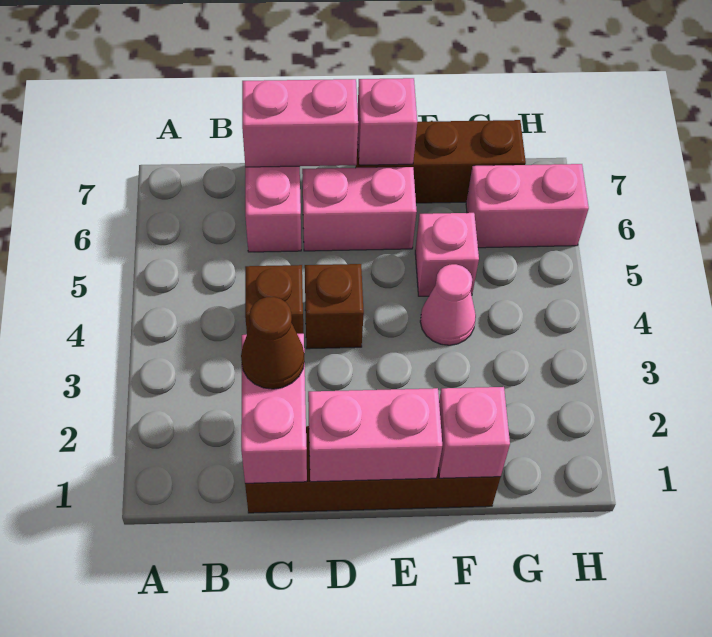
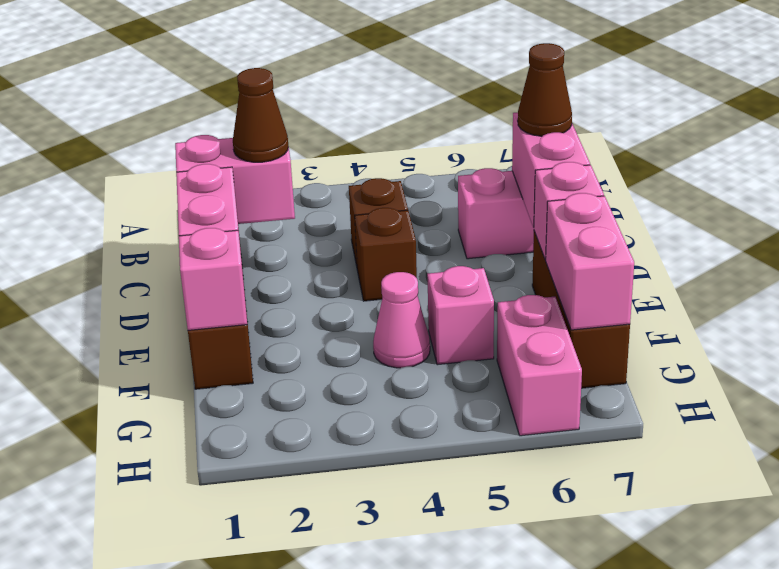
none -> brown 1x1 cone [518,43,572,136]
pink 1x2 brick [302,167,417,251] -> pink 1x2 brick moved to [546,193,634,330]

